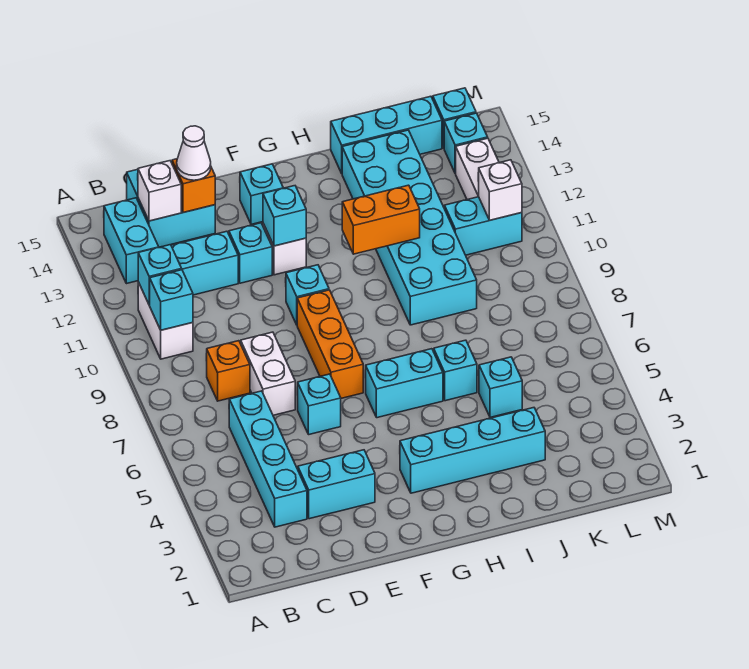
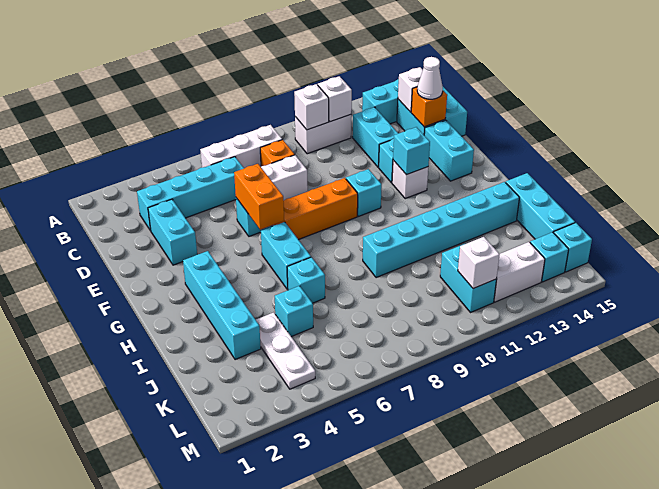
none -> white 1x3 brick [200,125,282,169]
cyan 1x1 brick [150,270,193,330] -> white 1x1 brick [294,84,329,130]
cyan 1x1 brick [138,245,182,305] -> white 1x1 brick [318,76,352,122]
cyan 1x1 brick [240,164,283,224] -> cyan 1x2 brick [424,120,474,181]
orange 1x2 brick [342,185,420,254] -> orange 1x2 brick moved to [234,164,284,230]
cyan 2x6 brick [342,130,477,325] -> cyan 1x6 brick [363,182,520,278]
none -> white 1x3 plate [256,312,315,389]

